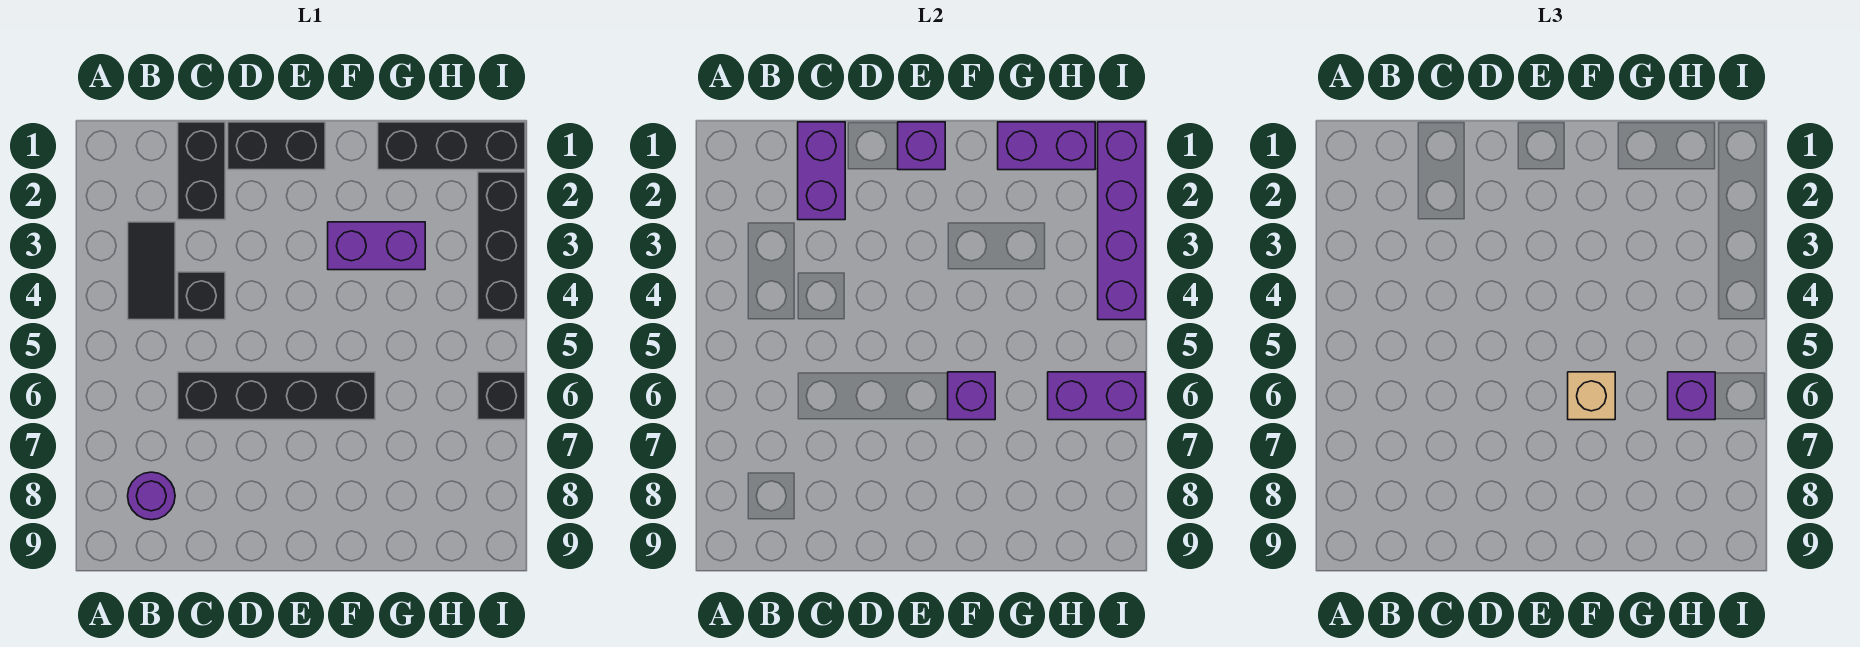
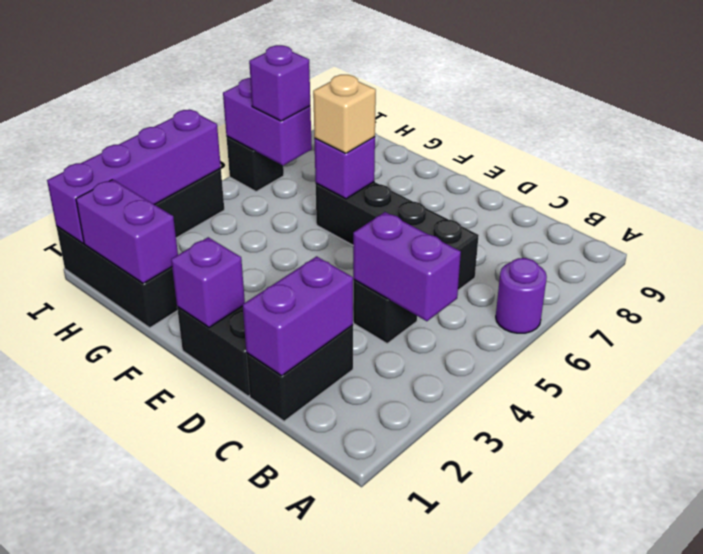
black 1x2 tile [128,222,175,320] -> none
purple 1x1 round brick [128,472,175,520] -> purple 1x1 round brick moved to [496,258,547,333]
purple 1x2 brick [328,222,425,270] -> purple 1x2 brick moved to [353,212,461,321]

